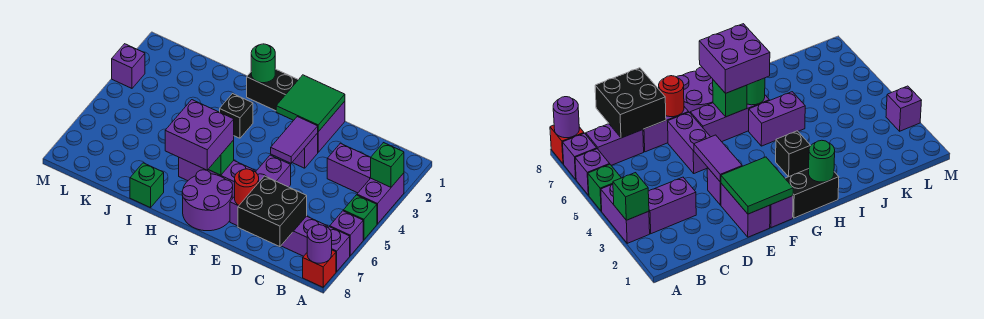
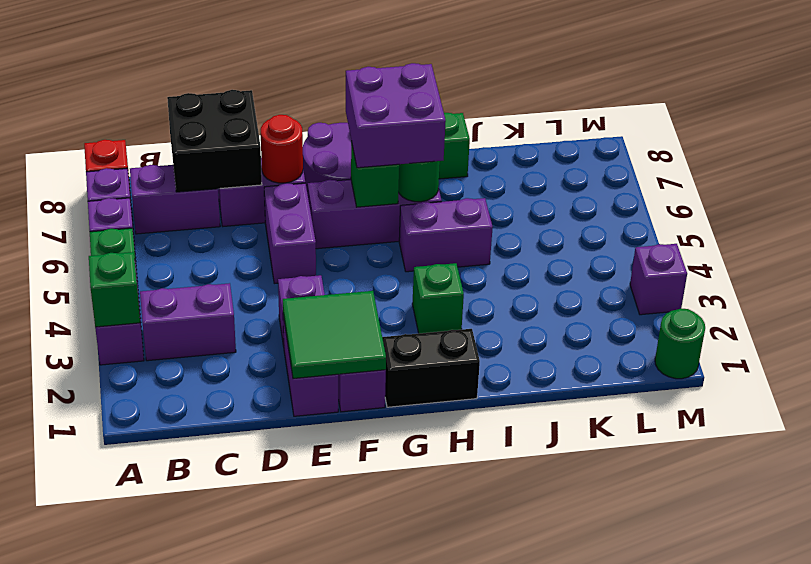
purple 1x1 round brick [307,225,332,263] -> none
purple 1x2 tile [271,117,318,163] -> none
green 1x1 round brick [251,44,275,83] -> green 1x1 round brick moved to [655,308,705,379]
black 1x1 brick [220,94,253,138] -> green 1x1 brick [412,263,464,333]

